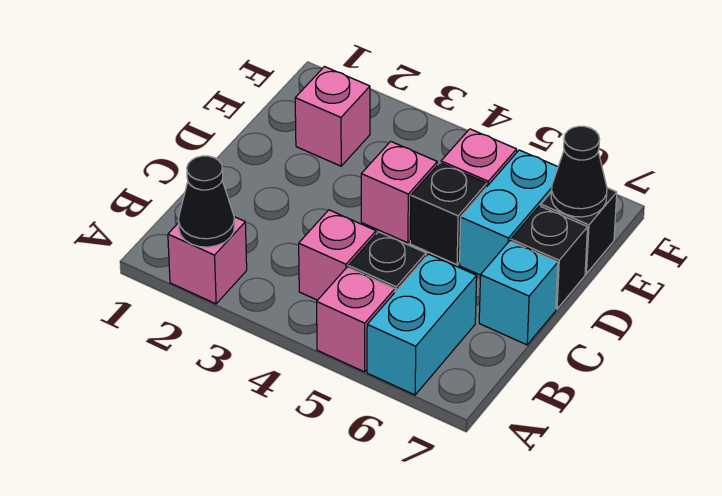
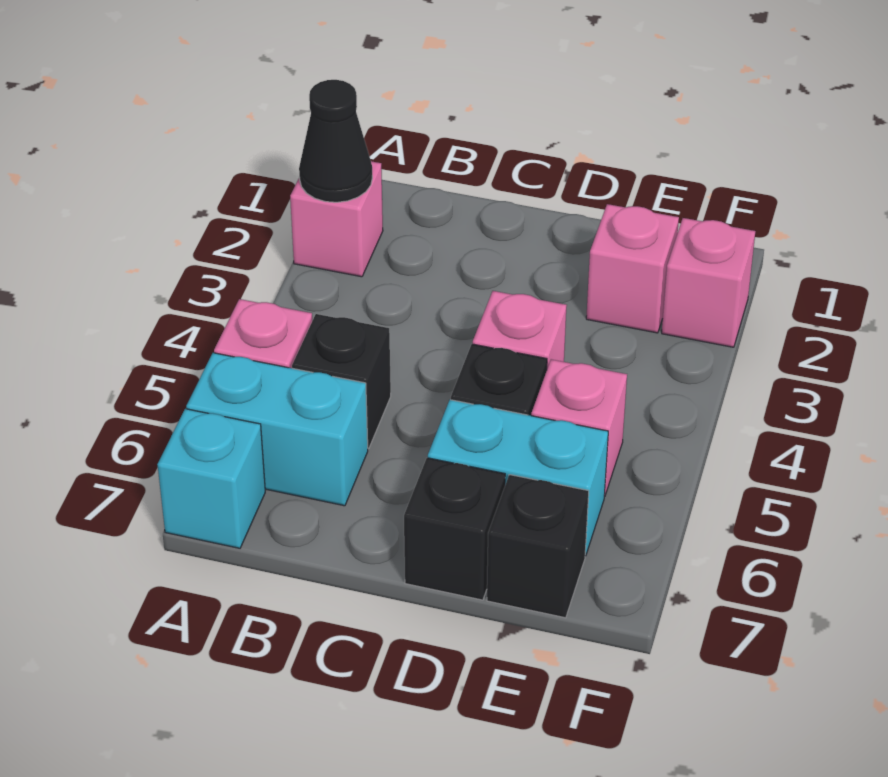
pink 1x1 brick [299,210,376,300] -> pink 1x1 brick moved to [662,218,755,347]
cyan 1x1 brick [479,241,558,345] -> cyan 1x1 brick moved to [157,409,265,548]
black 1x1 cone [551,126,607,217] -> none

